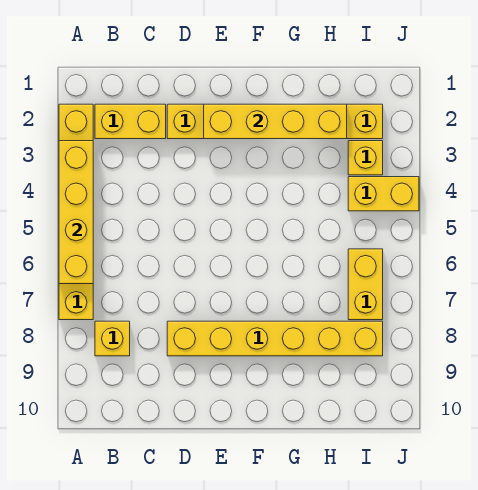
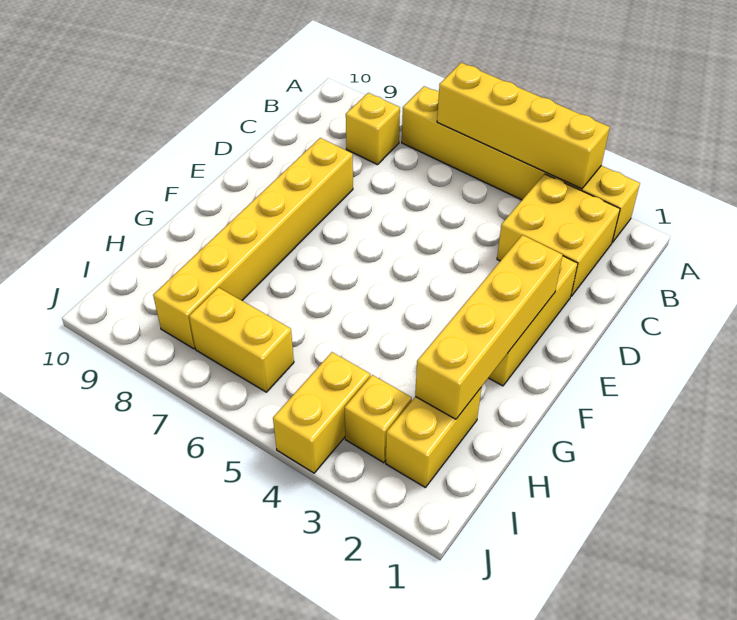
yellow 1x2 brick [95,104,166,139] -> yellow 2x2 brick [497,174,620,296]

